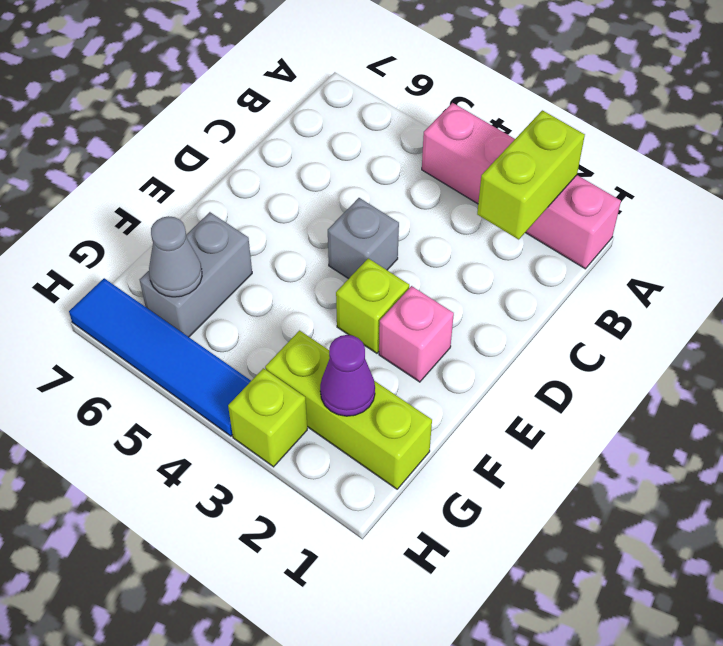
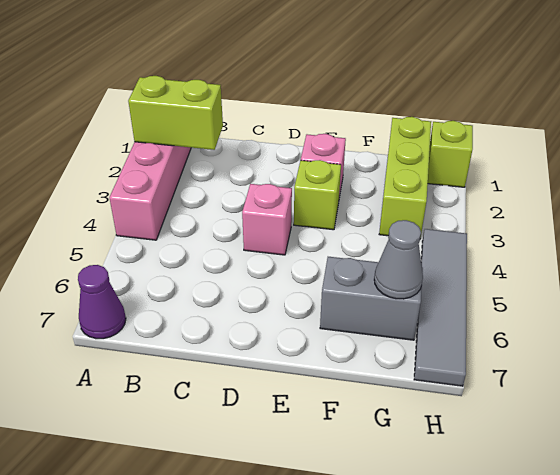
grey 1x1 brick [328,198,399,279] -> pink 1x1 brick [242,184,292,255]
purple 1x1 cone [320,335,375,416] -> purple 1x1 cone moved to [78,265,126,339]
lime 1x1 brick [228,368,307,467] -> lime 1x1 brick moved to [428,121,473,187]
blue 1x4 tile [69,278,251,436] -> grey 1x4 tile [414,229,467,386]

